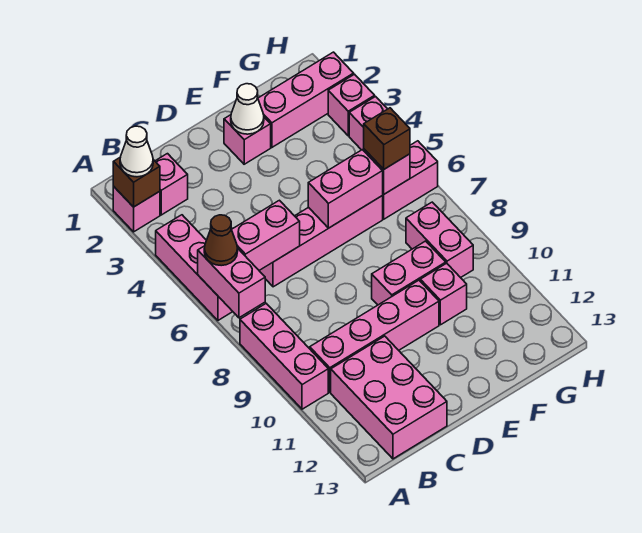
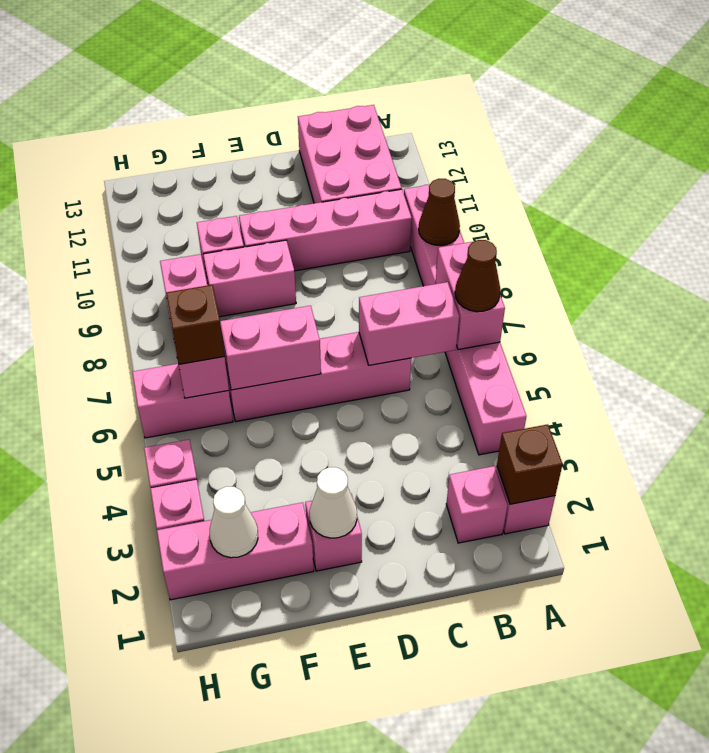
white 1x1 cone [120,126,153,177] -> white 1x1 cone moved to [210,487,258,558]
none -> brown 1x1 cone [419,179,460,245]

